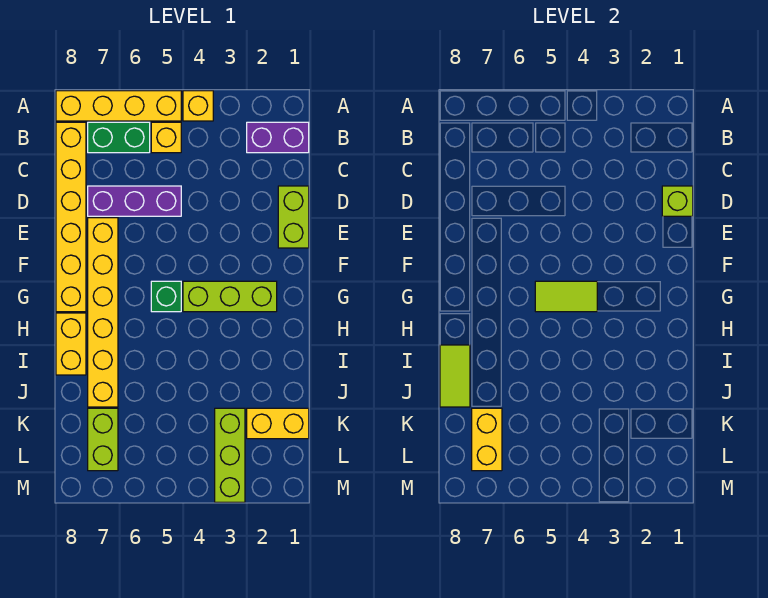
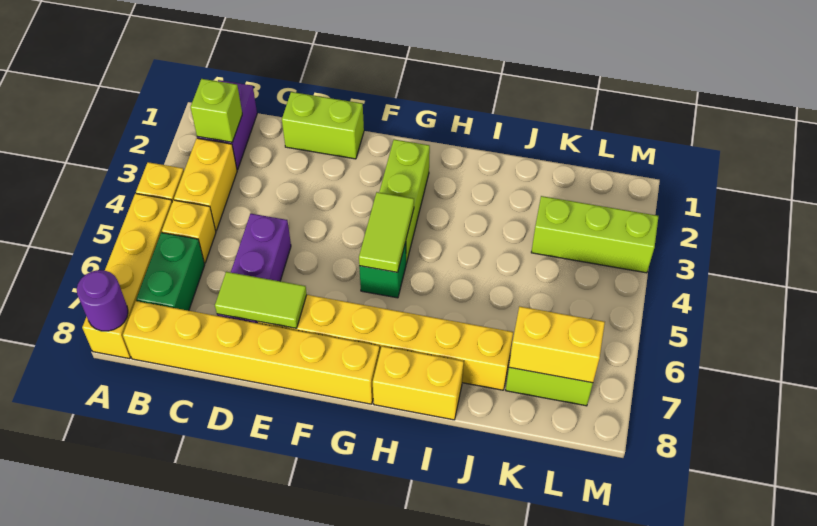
none -> purple 1x1 round brick [77,270,128,331]
lime 1x1 brick [662,186,693,216] -> lime 1x1 brick moved to [190,79,242,142]
lime 1x2 tile [440,345,470,407] -> lime 1x2 tile moved to [215,272,307,328]
yellow 1x2 brick [247,408,309,439] -> yellow 1x2 brick moved to [174,138,237,231]

